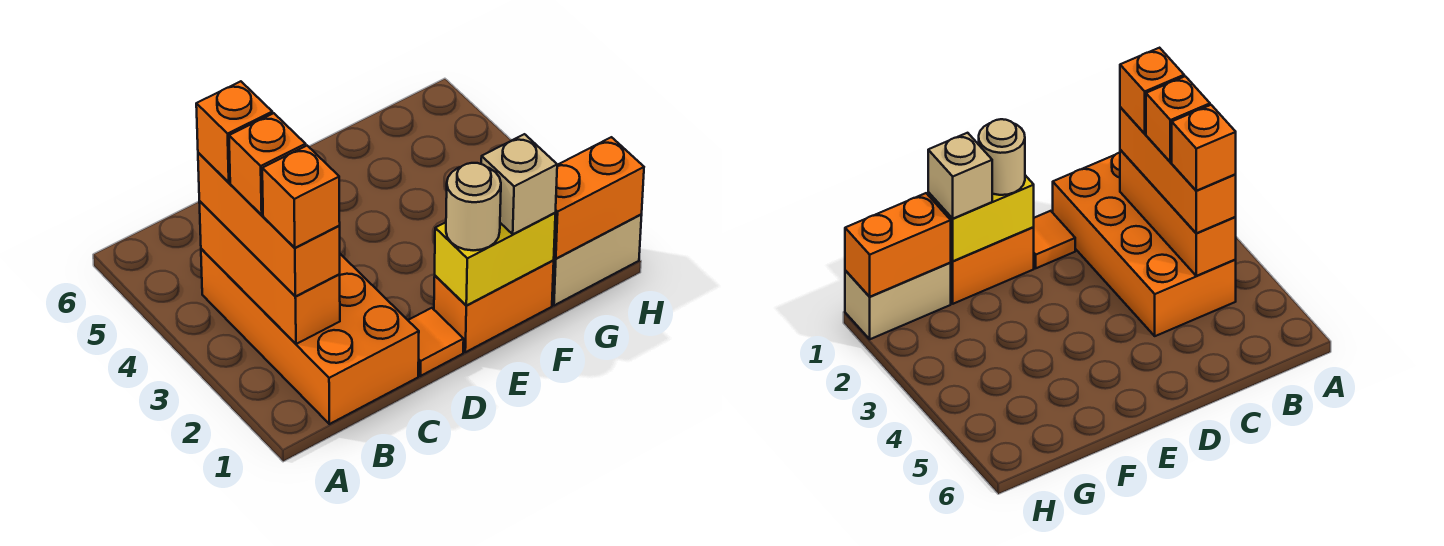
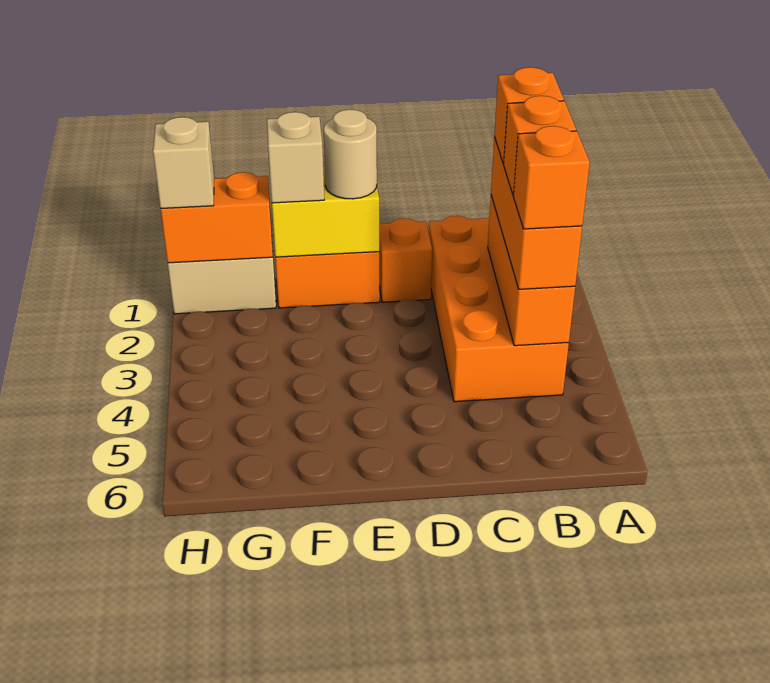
orange 1x1 tile [408,308,464,376] -> orange 1x1 brick [379,218,432,302]
none -> tan 1x1 brick [153,117,214,209]

